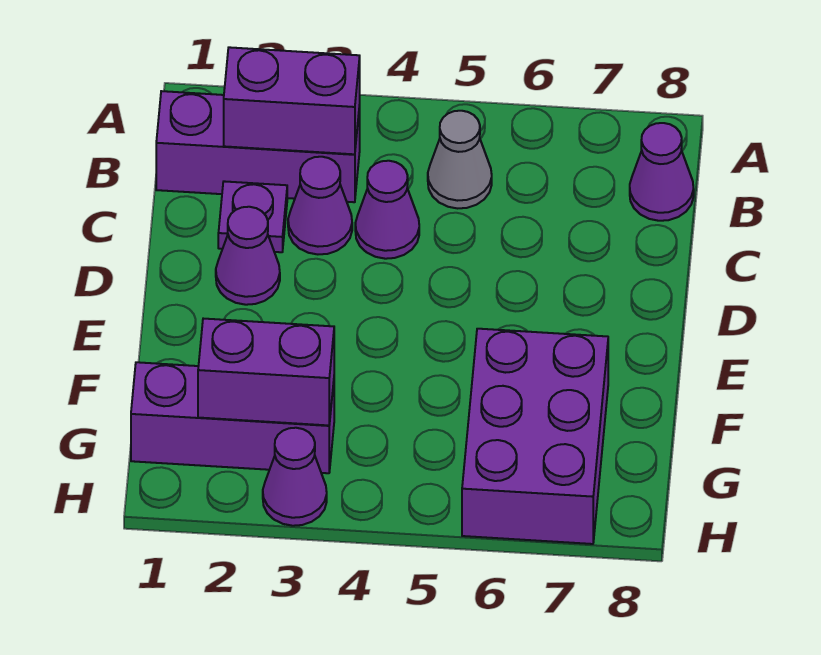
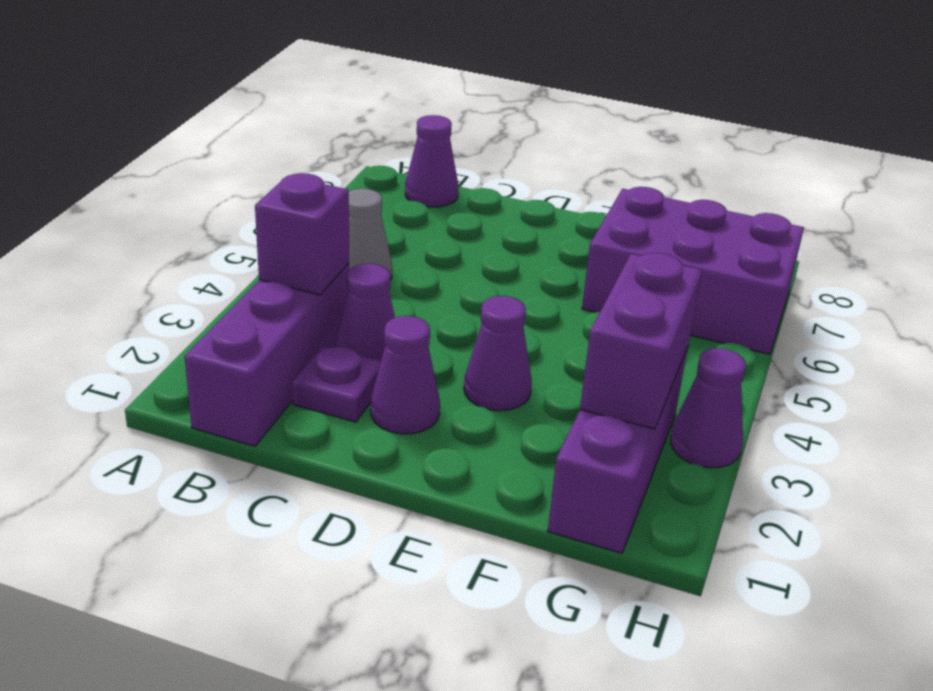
purple 1x2 brick [224,47,360,154] -> purple 1x1 brick [255,173,349,295]
purple 1x1 cone [355,161,419,259] -> purple 1x1 cone moved to [464,296,532,411]

